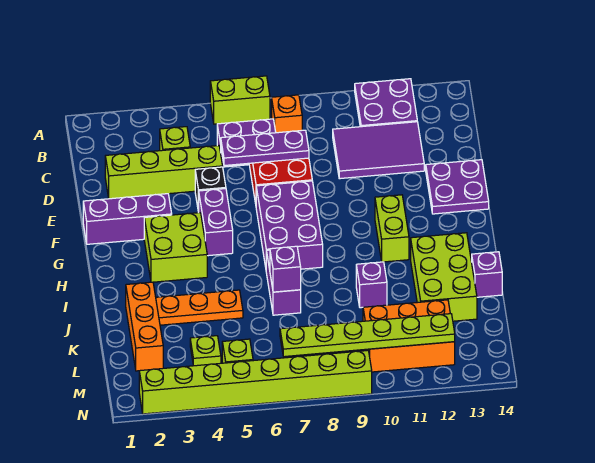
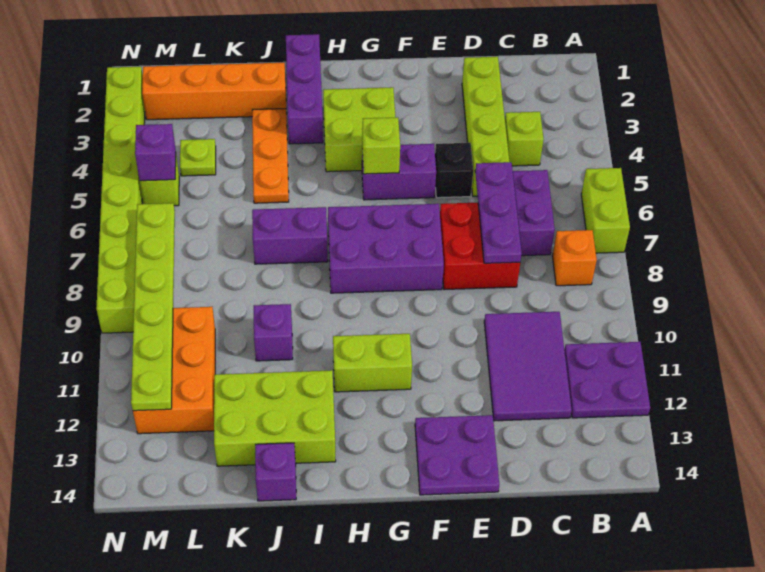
purple 1x3 brick [83,194,172,244] -> purple 1x3 brick moved to [286,34,323,144]
none -> lime 1x1 brick [362,117,400,174]
orange 1x3 brick [126,282,163,371] -> orange 1x4 brick [142,63,286,120]
purple 1x1 brick [270,246,301,292] -> purple 1x1 brick moved to [135,124,176,181]

